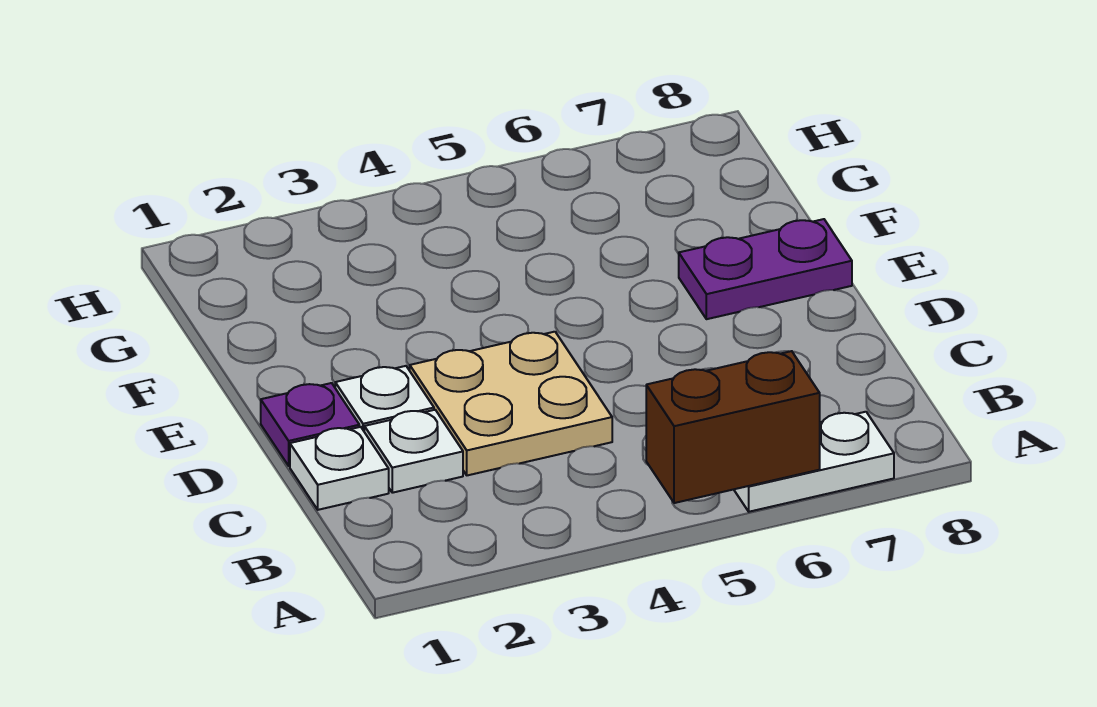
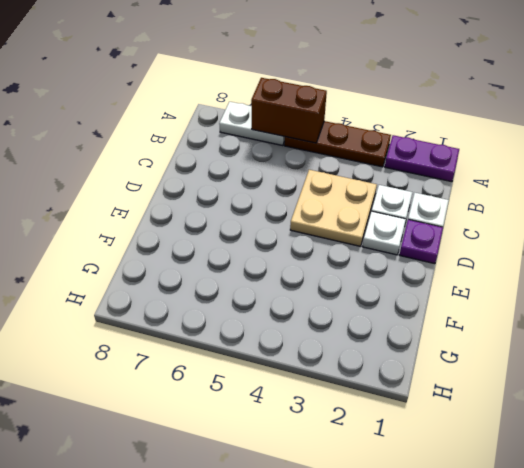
none -> brown 1x3 plate [284,121,391,167]
purple 1x2 plate [679,219,852,319] -> purple 1x2 plate moved to [385,135,459,182]

